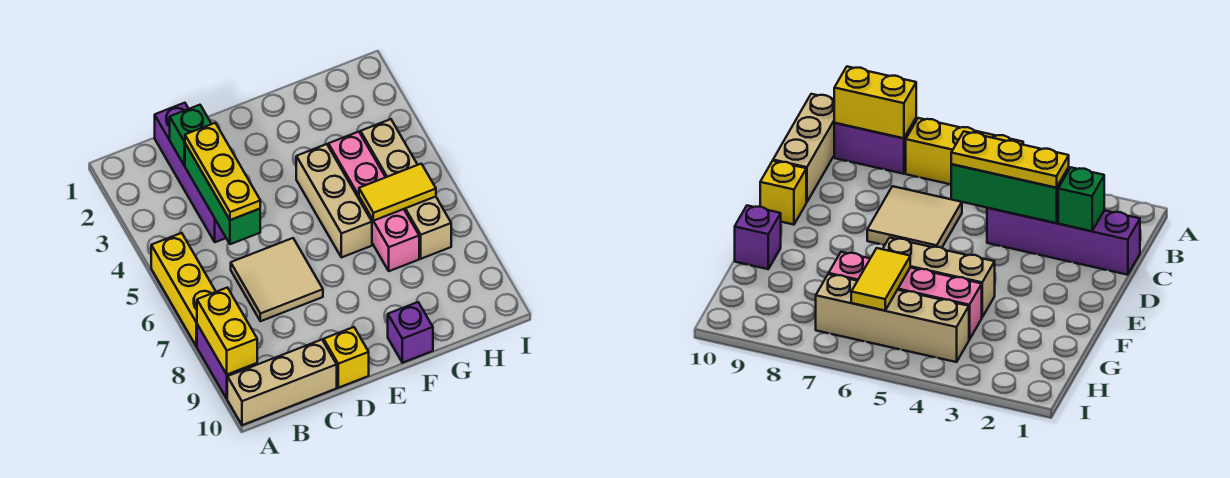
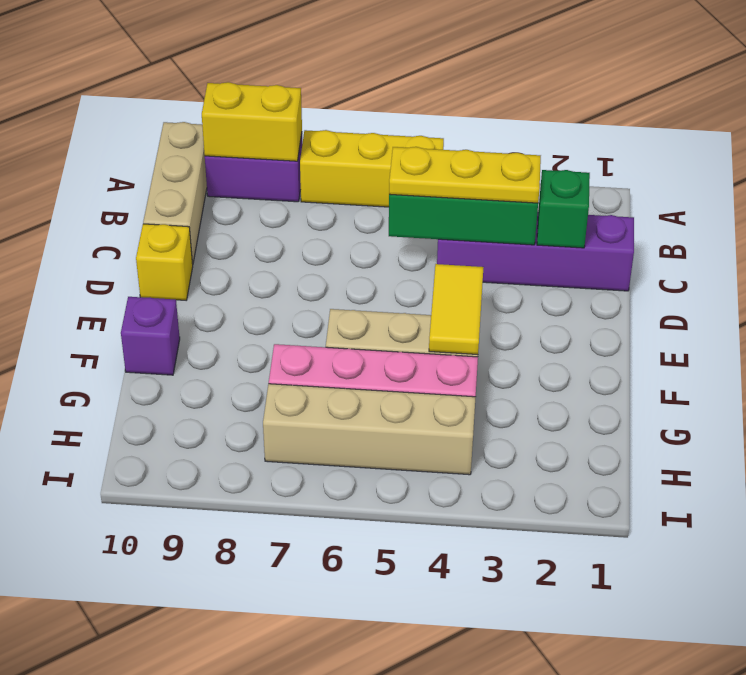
tan 2x2 tile [231,238,323,321] -> none
yellow 1x2 tile [359,164,436,221] -> yellow 1x2 tile moved to [429,264,484,355]

